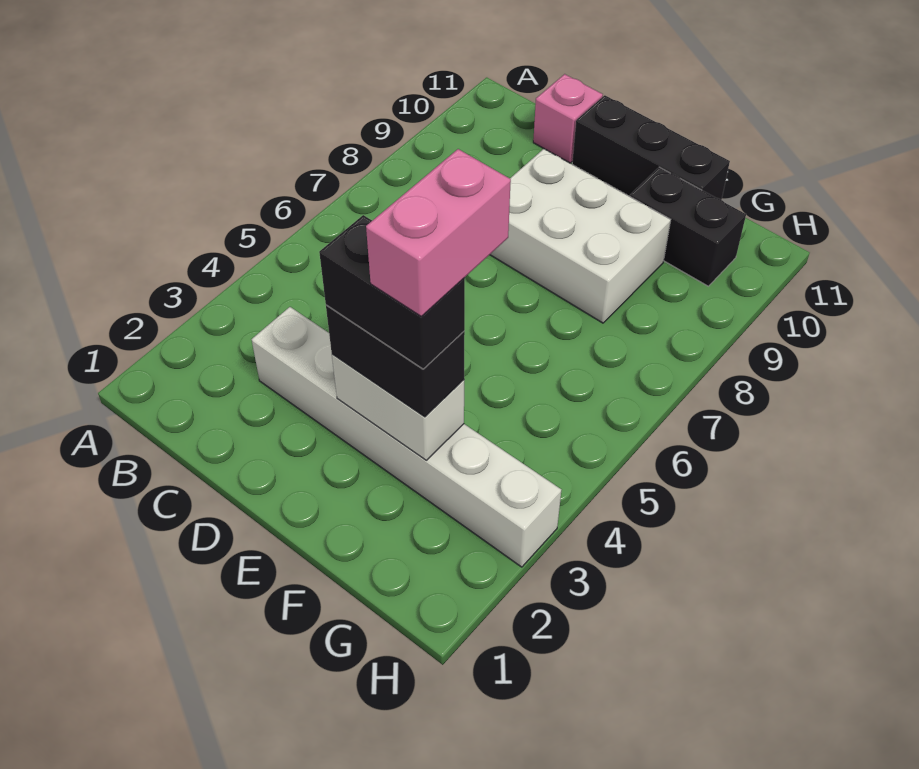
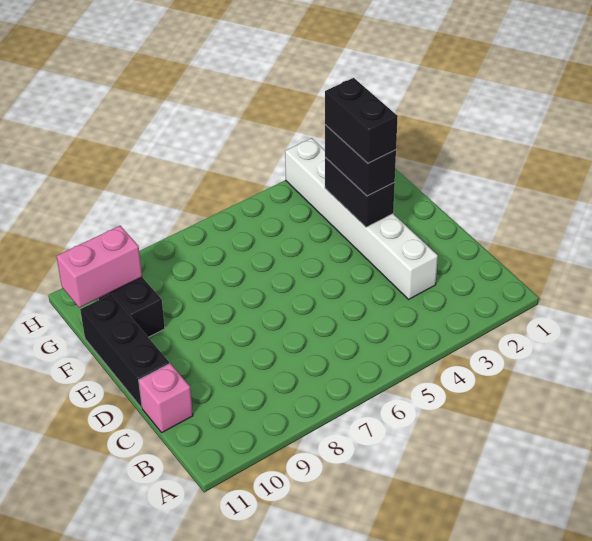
white 2x3 brick [490,149,671,323] -> none
white 1x2 brick [332,354,464,460] -> black 1x2 brick [325,158,395,227]
pink 1x2 brick [366,149,511,316] -> pink 1x2 brick moved to [57,226,142,308]

